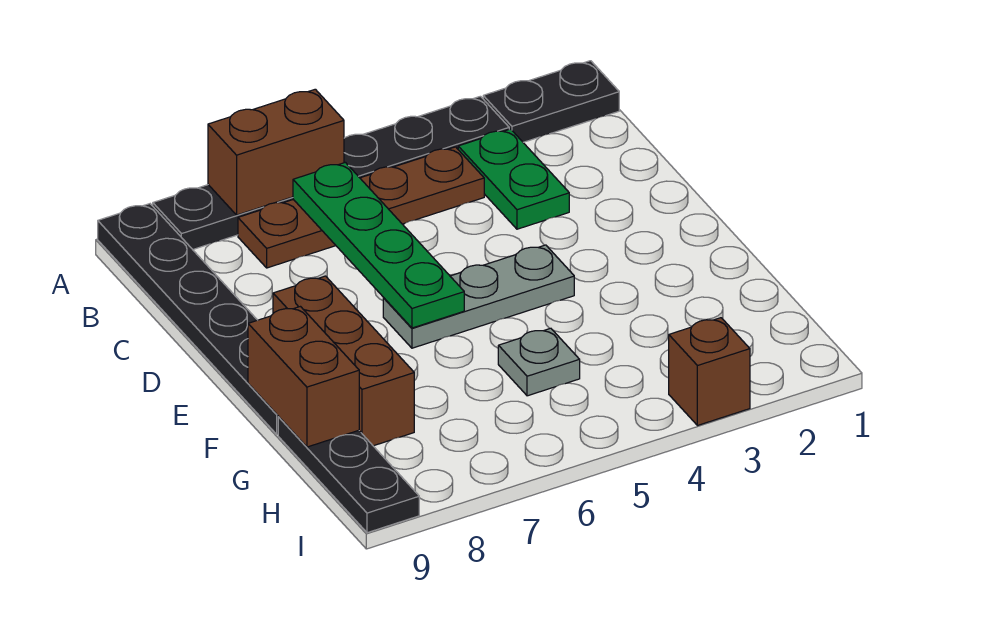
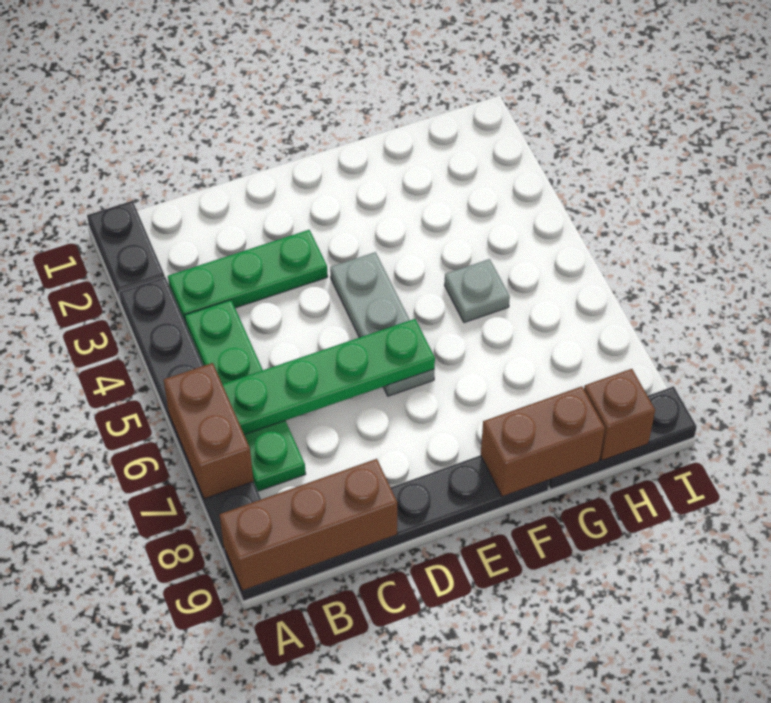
green 1x2 plate [458,129,569,229] -> green 1x3 plate [168,230,328,323]
brown 1x4 plate [238,147,484,268] -> green 1x4 plate [185,300,306,491]
brown 1x3 brick [273,276,414,446] -> brown 1x3 brick moved to [219,459,397,591]
brown 1x1 brick [669,318,750,426] -> brown 1x1 brick moved to [584,369,655,461]

